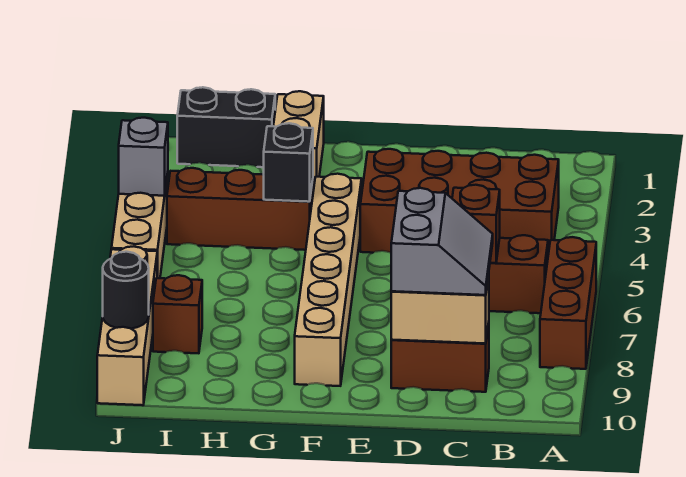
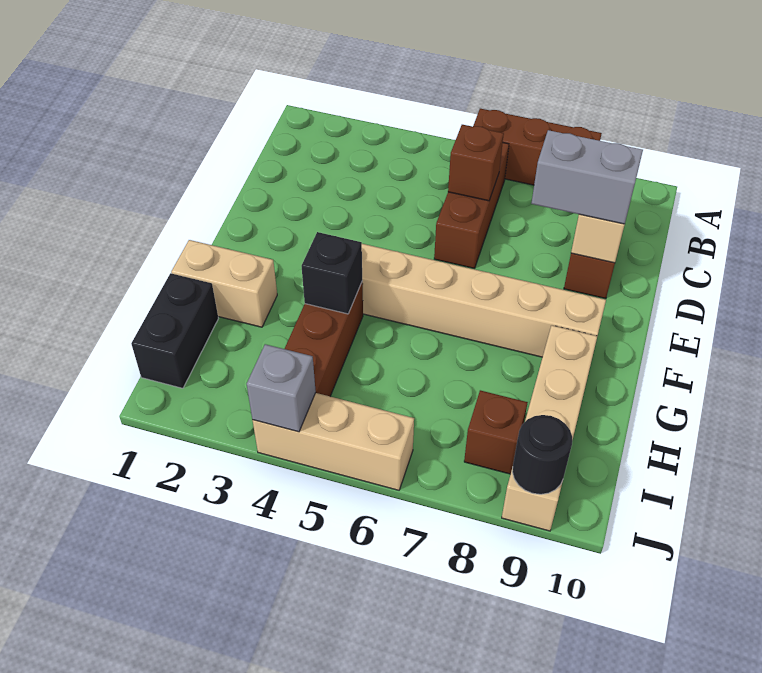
brown 2x4 brick [360,149,559,255] -> none
tan 1x4 brick [97,246,157,405] -> tan 1x4 brick turned to [502,325,597,531]

